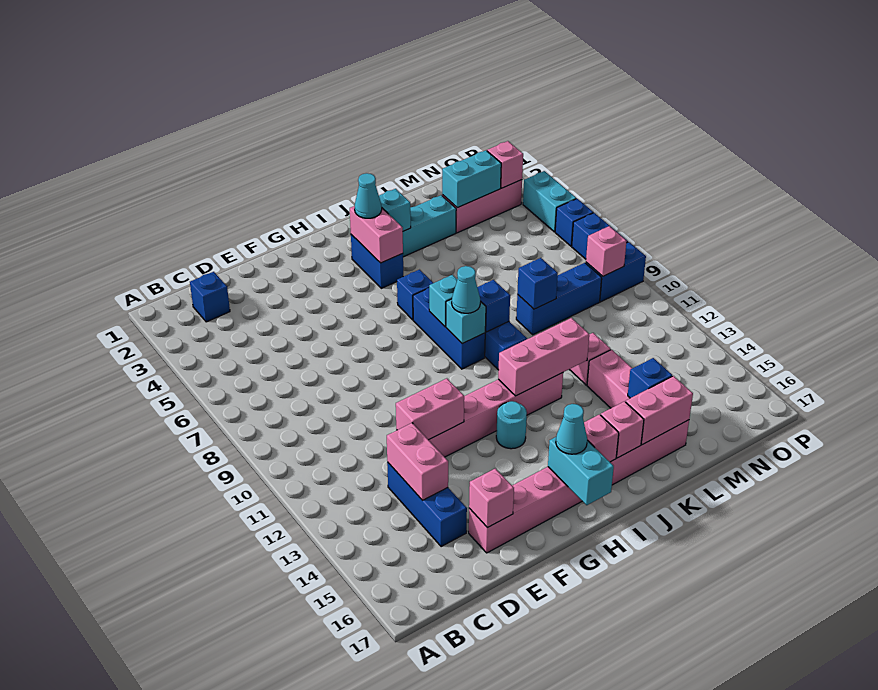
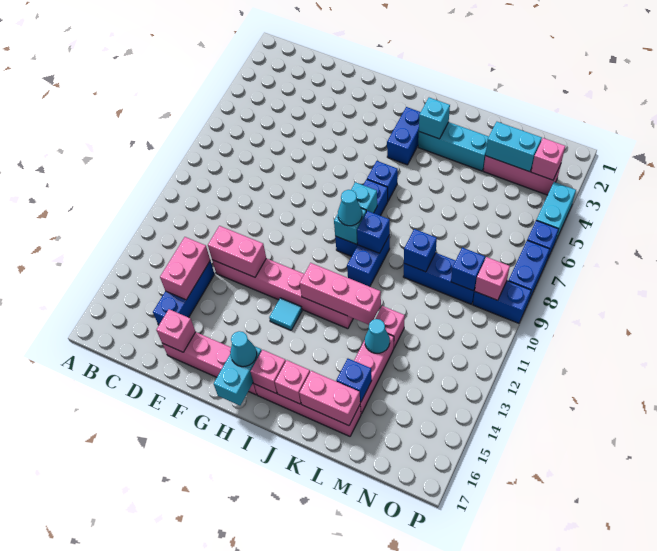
blue 1x1 brick [190,272,230,322] -> blue 1x1 brick moved to [451,248,485,291]
cyan 1x1 round brick [496,401,527,449] -> cyan 1x1 tile [269,298,302,330]
pink 1x2 brick [350,206,403,263] -> none
cyan 1x1 cone [355,173,382,218] -> cyan 1x1 cone moved to [365,319,390,353]

